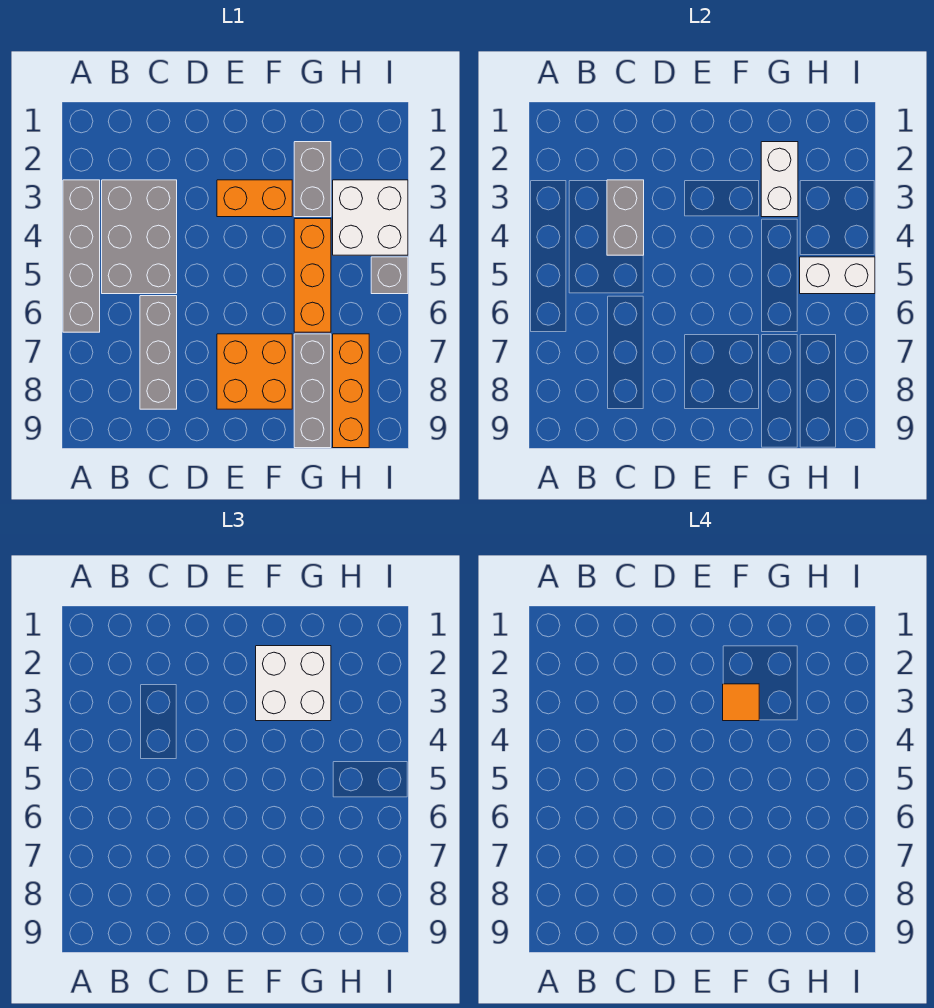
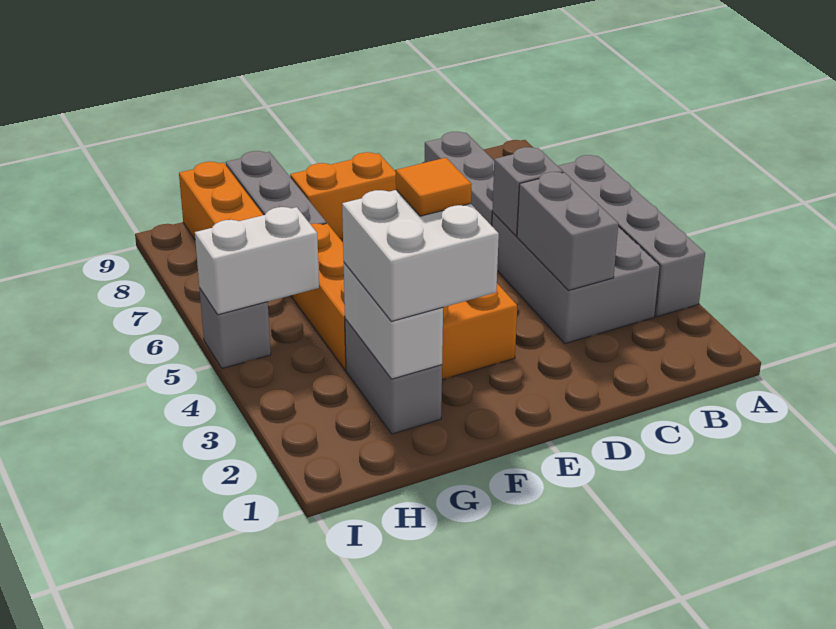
none -> grey 1x1 brick [492,147,563,236]
orange 2x2 brick [217,334,292,409] -> orange 1x2 brick [290,152,396,238]
white 2x2 brick [333,180,408,255] -> none

